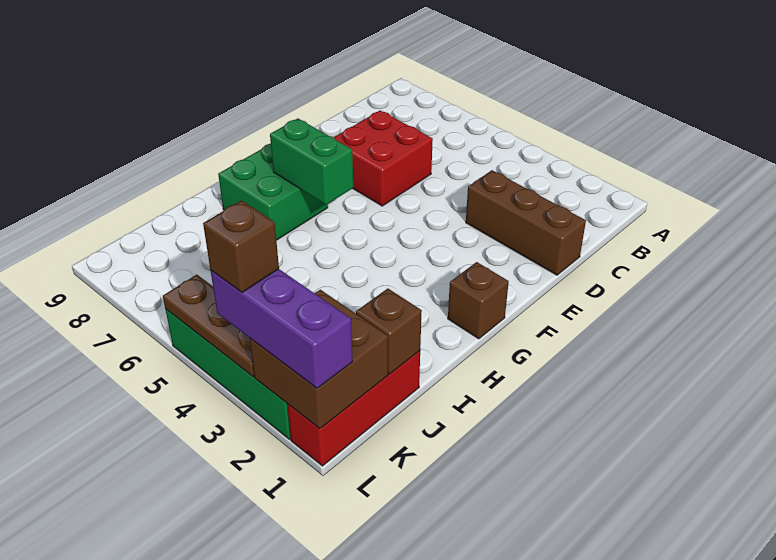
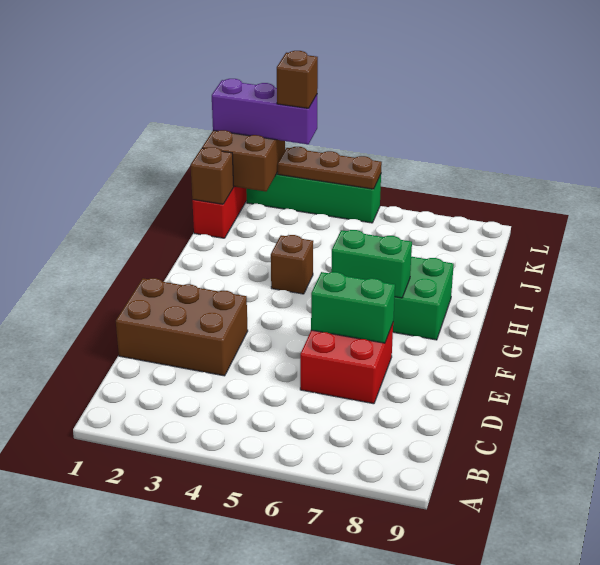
brown 1x3 brick [466,170,586,275] -> brown 2x3 brick [116,278,248,376]
none -> green 1x2 brick [311,272,395,343]
brown 1x1 brick [448,262,509,339] -> brown 1x1 brick moved to [271,235,313,294]

